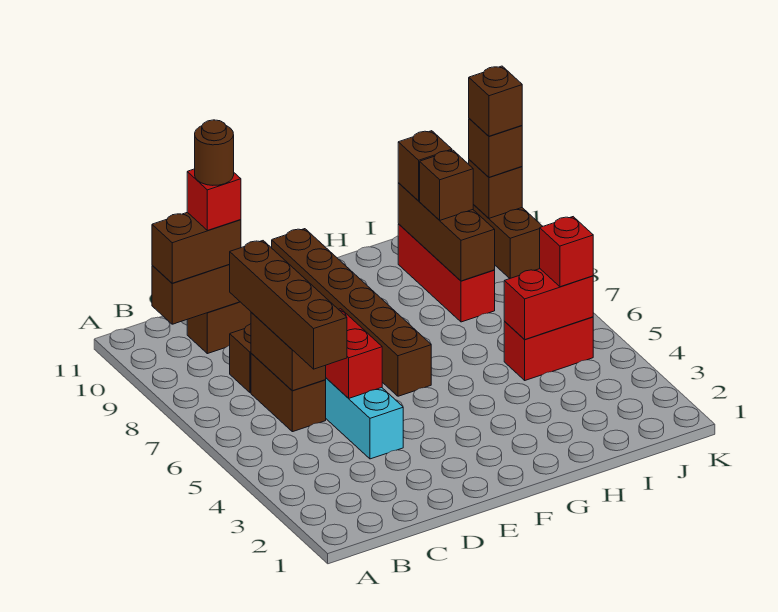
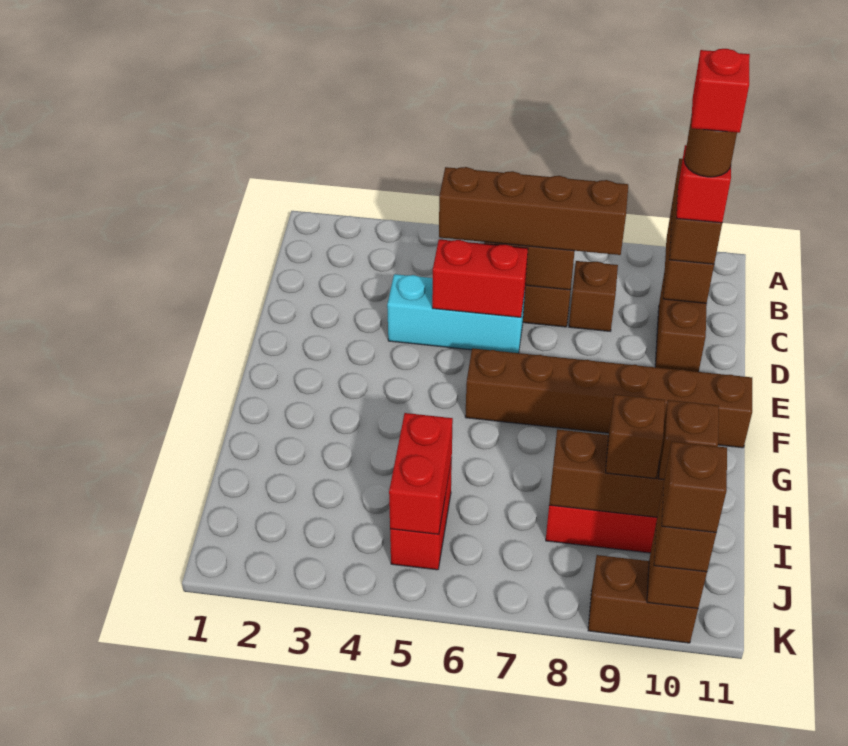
red 1x1 brick [540,217,593,287] -> red 1x1 brick moved to [691,49,750,133]

